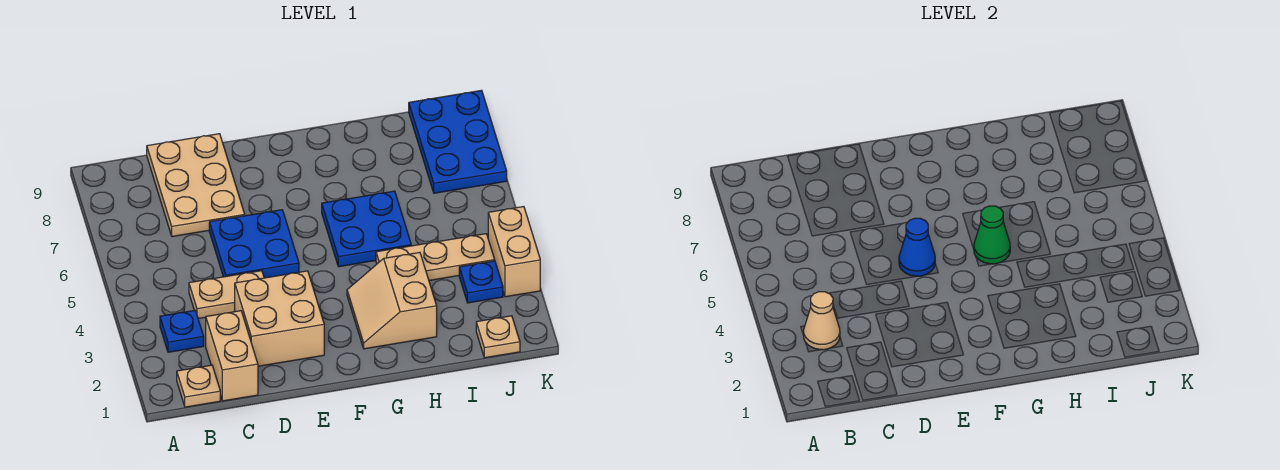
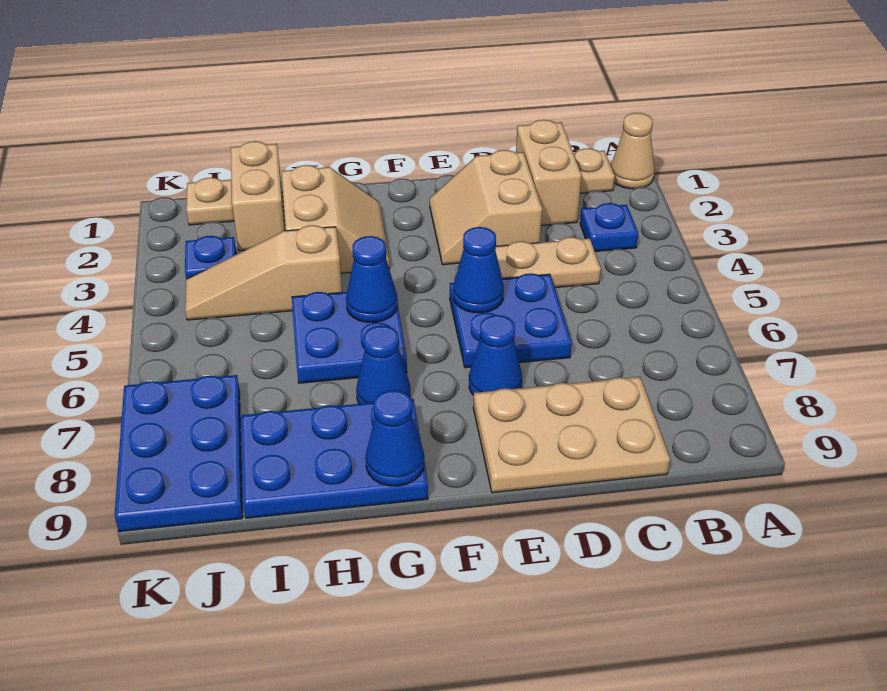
tan 1x1 cone [803,292,840,350] -> tan 1x1 cone moved to [611,113,655,189]
tan 2x3 plate [147,134,245,237] -> tan 2x3 plate turned to [473,377,670,493]
tan 2x2 brick [235,271,324,366] -> tan 2x2 slope [430,150,542,265]
none -> blue 1x1 cone [469,315,522,395]
green 1x1 cone [974,206,1010,264] -> blue 1x1 cone [346,236,398,322]
none -> blue 1x1 cone [356,325,410,404]
none -> blue 2x3 plate [241,399,428,518]
none -> blue 1x1 cone [366,390,424,486]
tan 1x3 plate [376,234,495,281] -> tan 1x3 slope [185,225,342,320]
tan 1x2 brick [488,207,540,297] -> tan 1x2 brick moved to [231,141,285,251]

